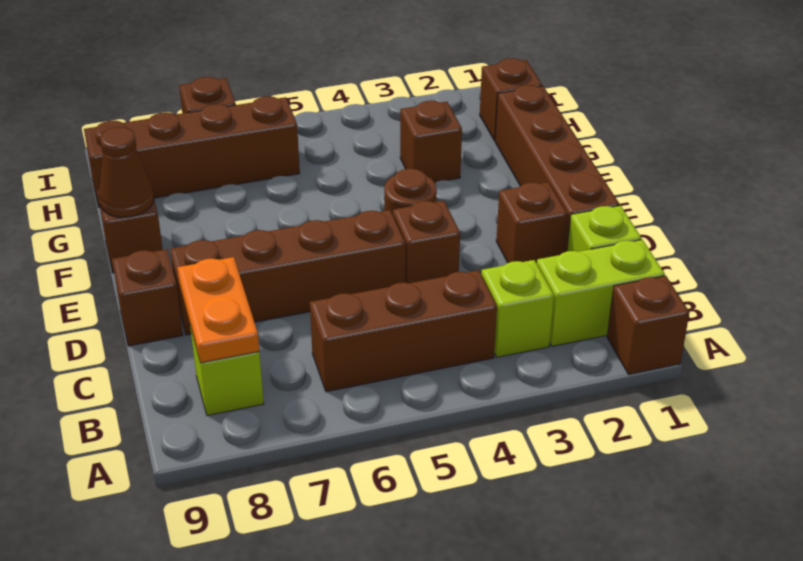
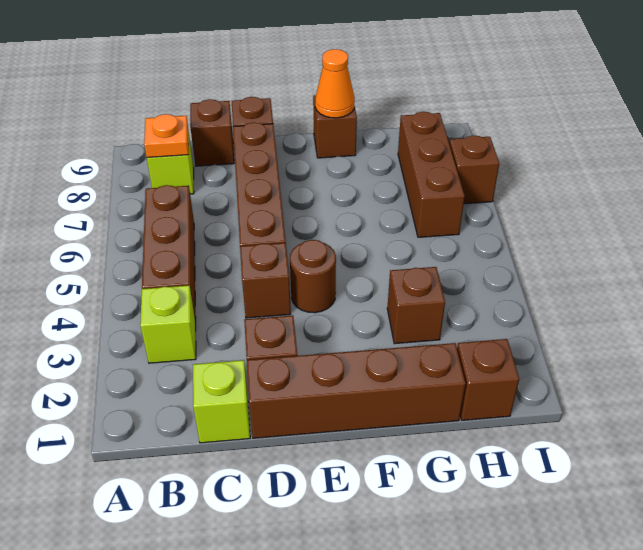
brown 1x1 brick [607,276,690,375] -> brown 1x1 brick moved to [190,99,234,166]
lime 1x2 brick [537,240,665,346] -> none
orange 1x2 plate [177,257,259,363] -> orange 1x1 plate [144,114,189,158]
brown 1x1 cone [99,127,154,217] -> orange 1x1 cone [315,49,355,118]
brown 1x4 brick [84,96,300,207] -> brown 1x3 brick [398,112,465,237]

